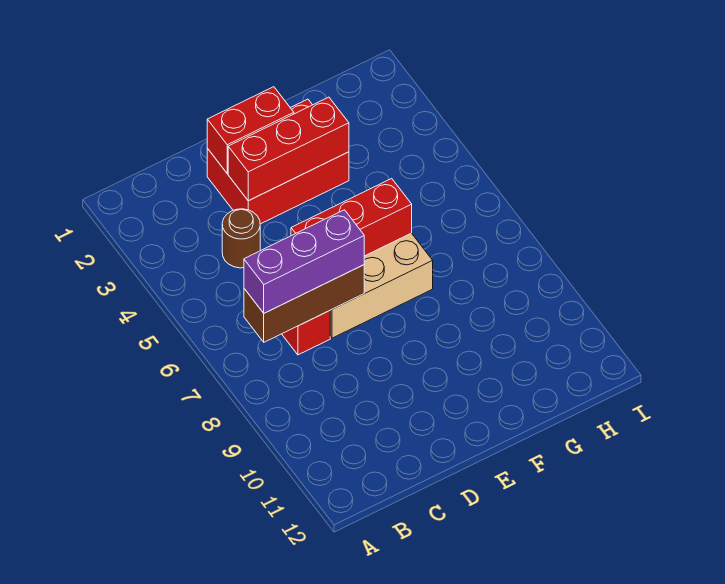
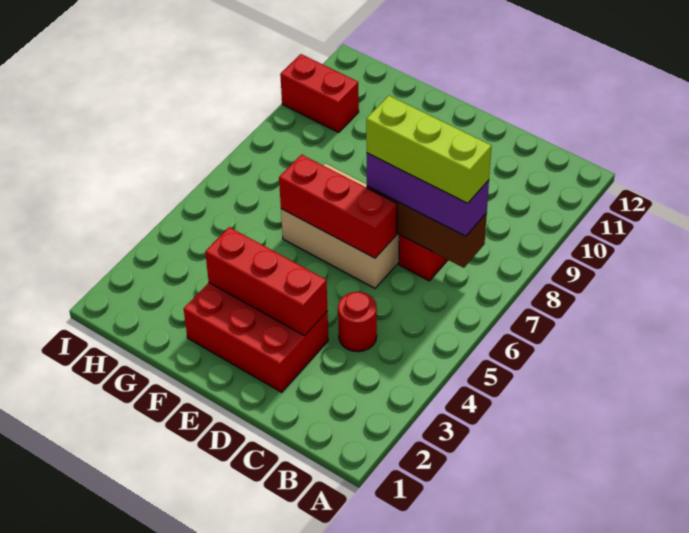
none -> lime 1x3 brick [366,96,491,203]
brown 1x1 round brick [222,209,260,268] -> red 1x1 round brick [338,292,377,352]
red 1x2 brick [207,87,294,173] -> red 1x2 brick moved to [280,54,359,132]

